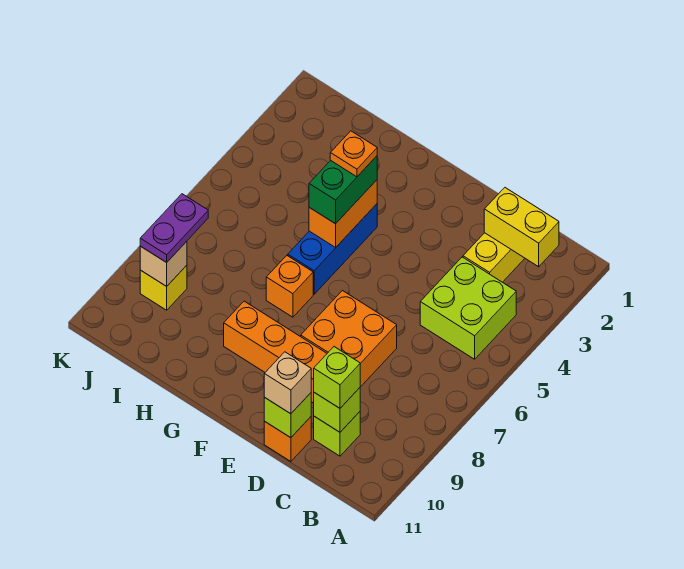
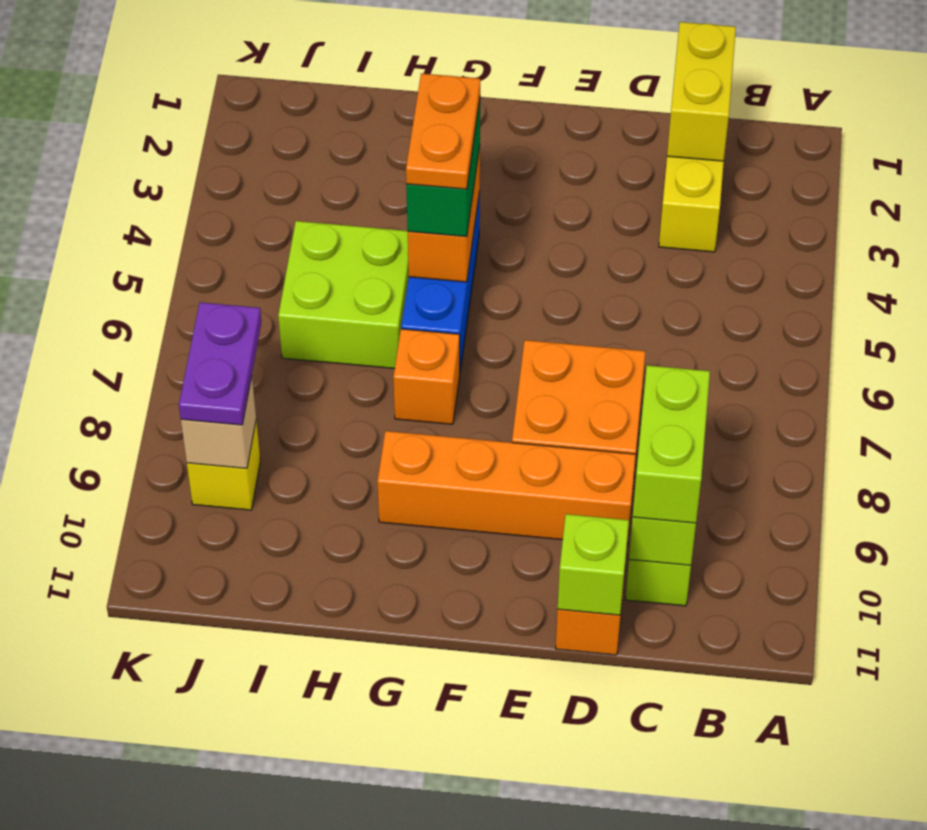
yellow 1x2 brick [484,188,559,267] -> yellow 1x2 brick turned to [667,22,736,161]
lime 2x2 brick [420,257,516,359] -> lime 2x2 brick moved to [278,221,409,369]
lime 1x1 brick [314,347,360,408] -> lime 1x2 brick [633,365,710,523]
tan 1x1 brick [264,352,311,414] -> none
orange 1x1 plate [330,131,377,177] -> orange 1x2 plate [406,73,480,189]

